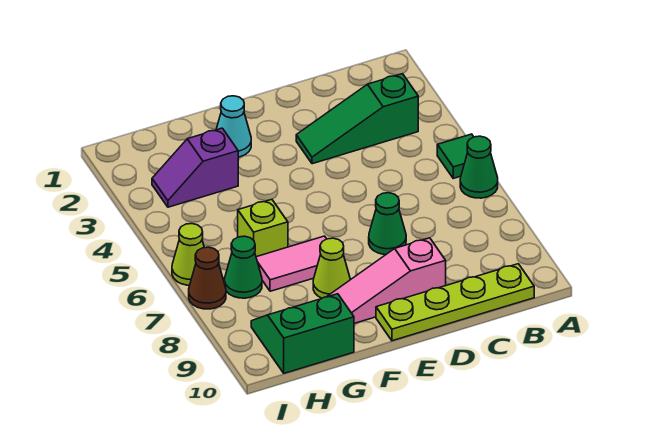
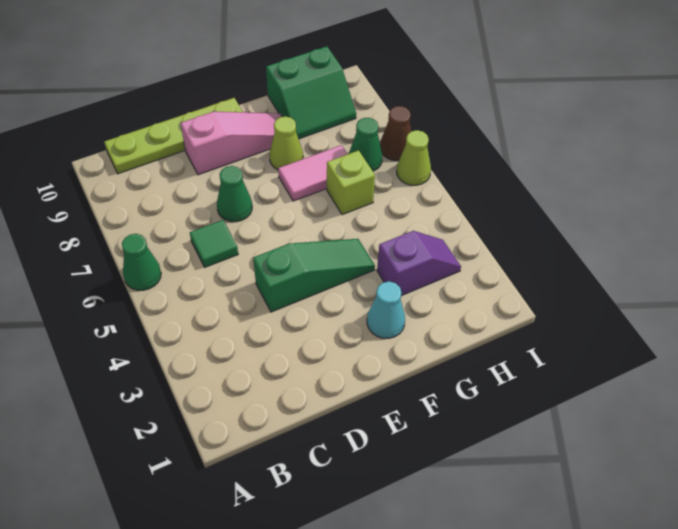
green 1x1 tile [437,134,473,178] -> green 1x1 tile moved to [190,220,238,267]
green 1x3 slope [296,74,418,164] -> green 1x3 slope moved to [253,239,375,312]

